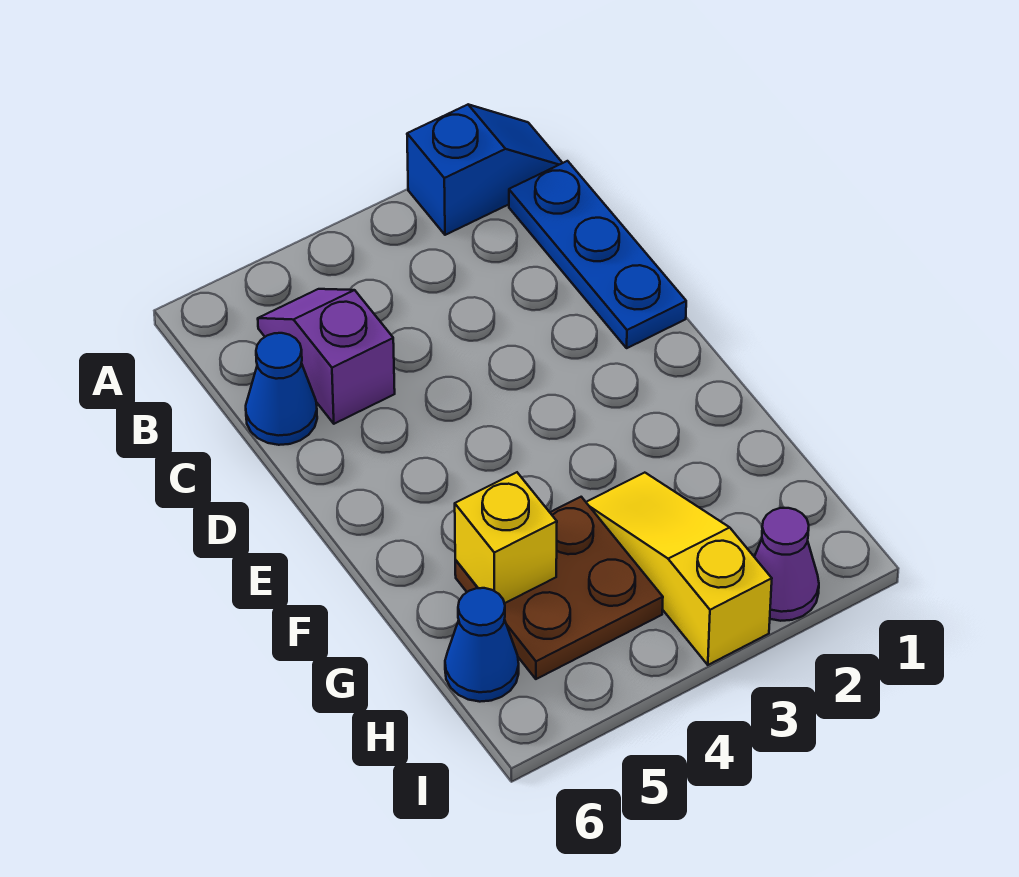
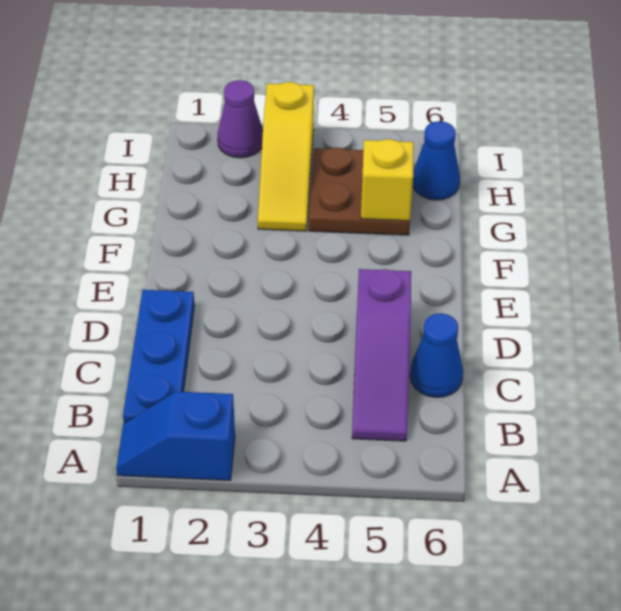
purple 1x2 slope [258,289,395,424] -> purple 1x3 slope [352,269,411,441]

